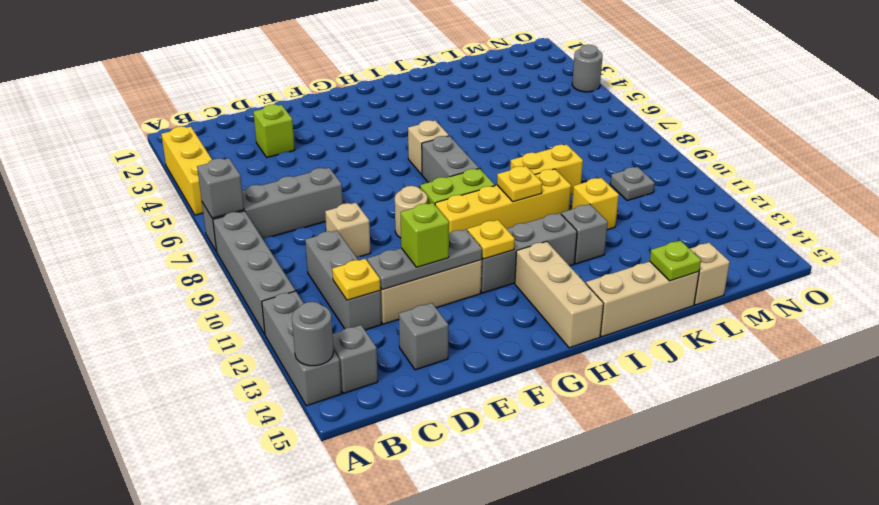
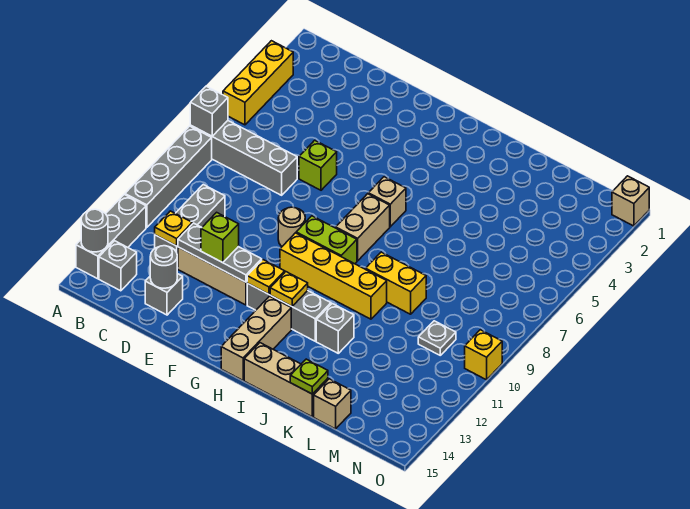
lime 1x1 brick [253,104,295,157] -> lime 1x1 brick moved to [299,140,337,190]
tan 1x1 brick [325,203,370,257] -> tan 1x1 brick moved to [612,176,649,226]
grey 1x2 brick [422,136,479,183] -> tan 1x2 brick [336,194,390,261]
yellow 1x1 plate [497,166,542,202] -> yellow 1x1 plate moved to [270,272,308,306]
yellow 1x1 brick [572,178,619,230] -> yellow 1x1 brick moved to [465,330,502,380]
grey 1x1 round brick [572,45,603,92] -> grey 1x1 round brick moved to [150,246,177,288]

